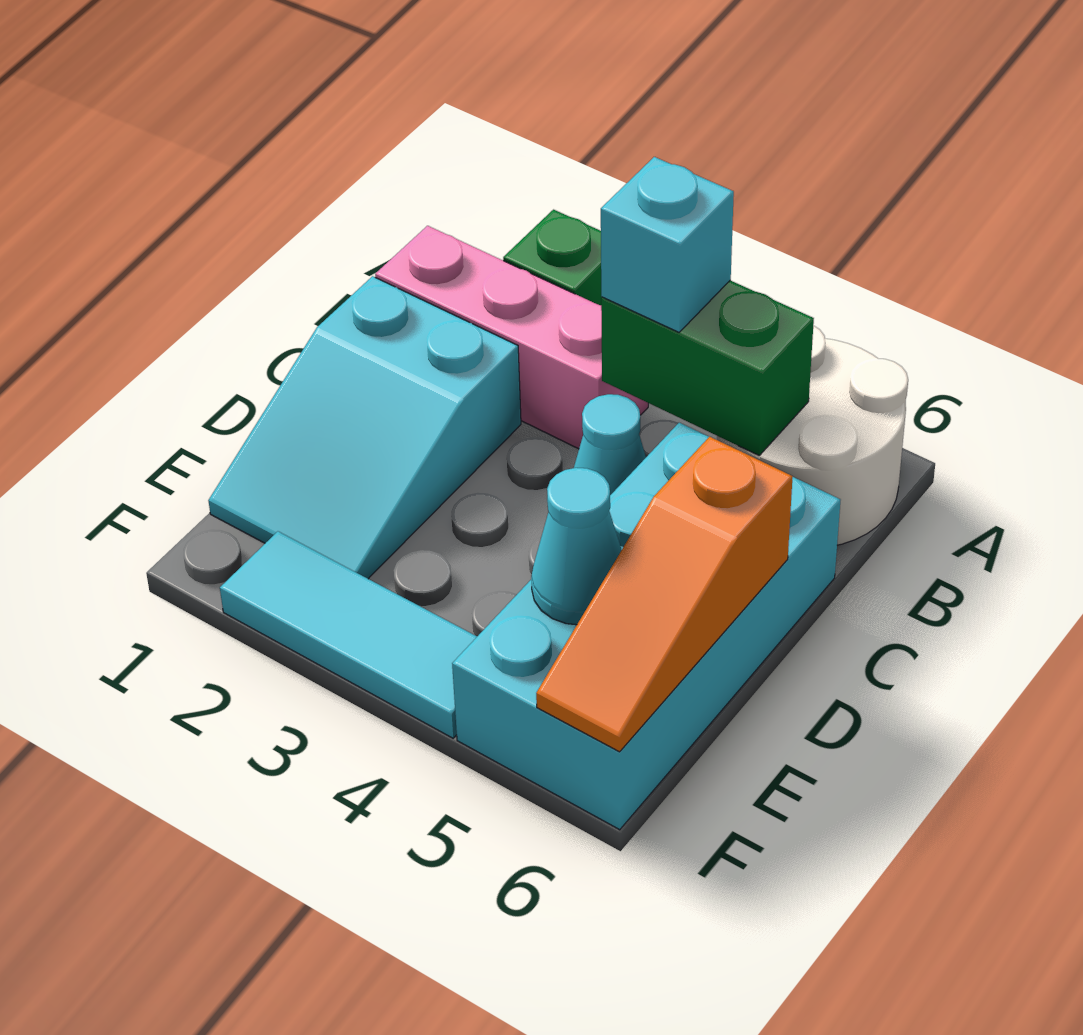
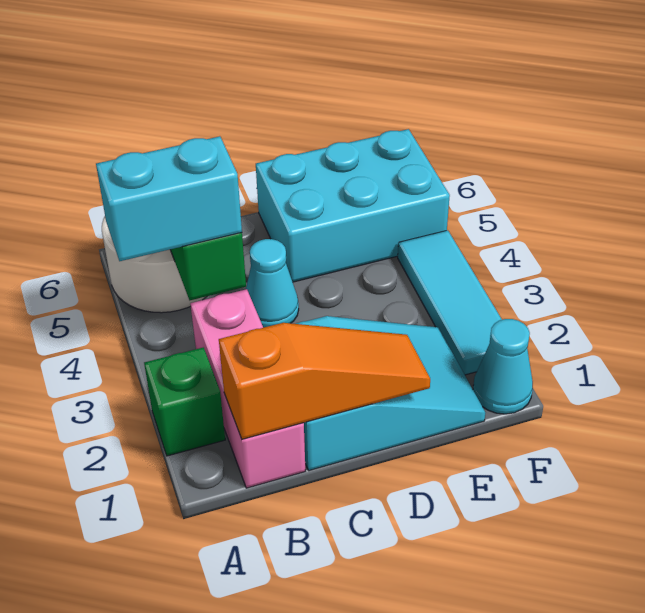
cyan 1x1 brick [601,157,734,332] -> cyan 1x2 brick [96,136,242,261]
cyan 2x4 brick [452,423,840,830] -> cyan 2x3 brick [256,129,450,282]
orange 1x3 slope [536,437,793,752] -> orange 1x3 slope moved to [219,323,430,439]
cyan 1x1 cone [531,468,622,625] -> cyan 1x1 cone moved to [473,319,533,414]

